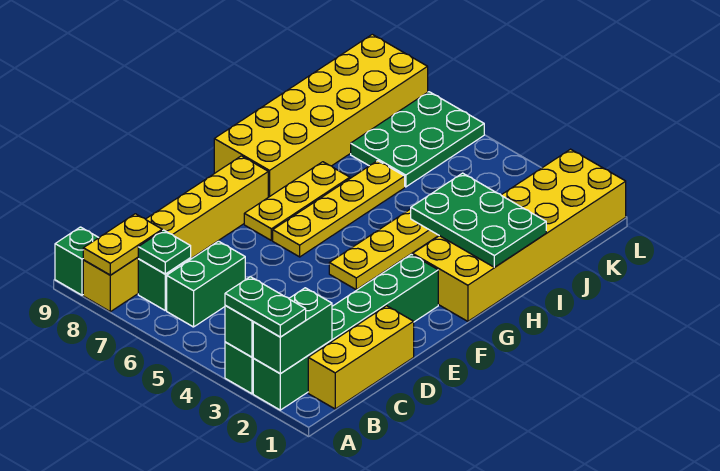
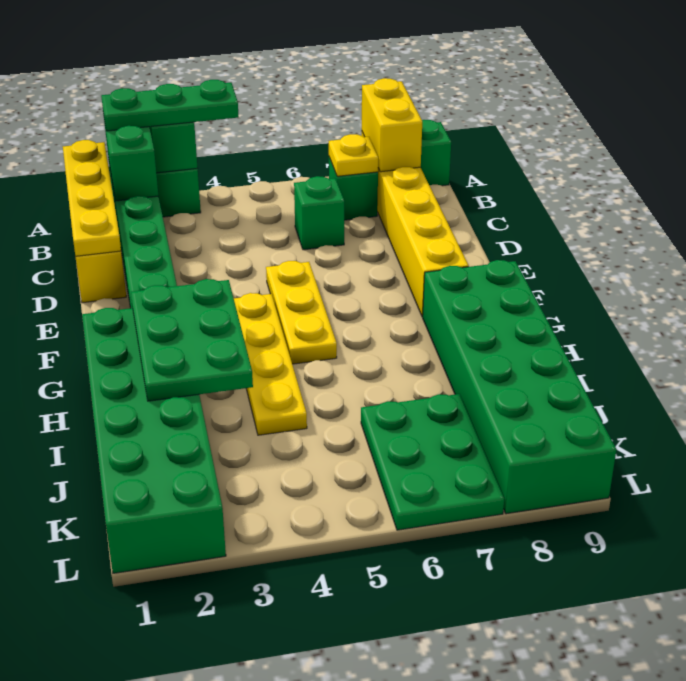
green 1x2 plate [225,277,306,337] -> green 1x3 plate [101,80,239,131]
yellow 1x2 plate [83,214,162,275] -> yellow 1x2 brick [362,78,422,172]
green 1x2 brick [167,241,245,327] -> green 1x1 brick [294,176,344,250]
green 1x1 plate [138,230,191,274] -> yellow 1x1 plate [329,134,378,176]
yellow 1x4 plate [273,161,405,257] -> yellow 1x4 plate moved to [63,140,121,256]
yellow 1x3 plate [244,162,350,240] -> yellow 1x3 plate moved to [266,261,337,364]
yellow 2x6 brick [413,149,626,321] -> green 2x6 brick [82,308,226,573]
yellow 2x6 brick [214,34,428,197] -> green 2x6 brick [423,260,616,514]
green 2x3 plate [411,173,546,267] -> green 2x3 plate turned to [131,279,253,401]

